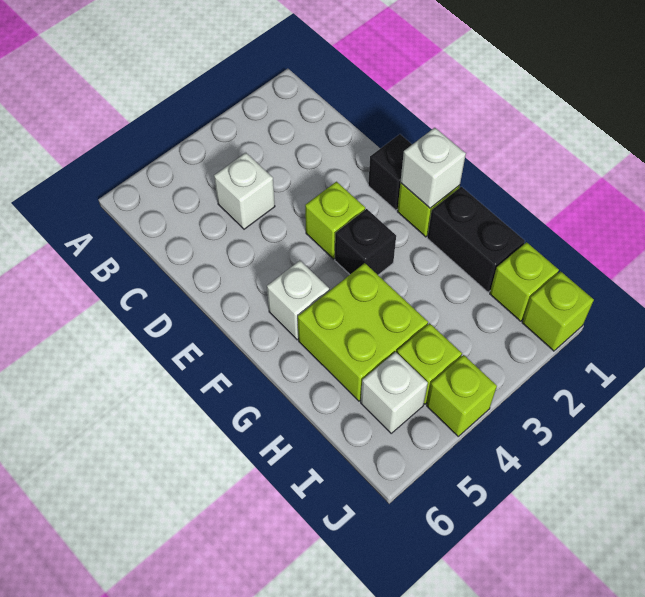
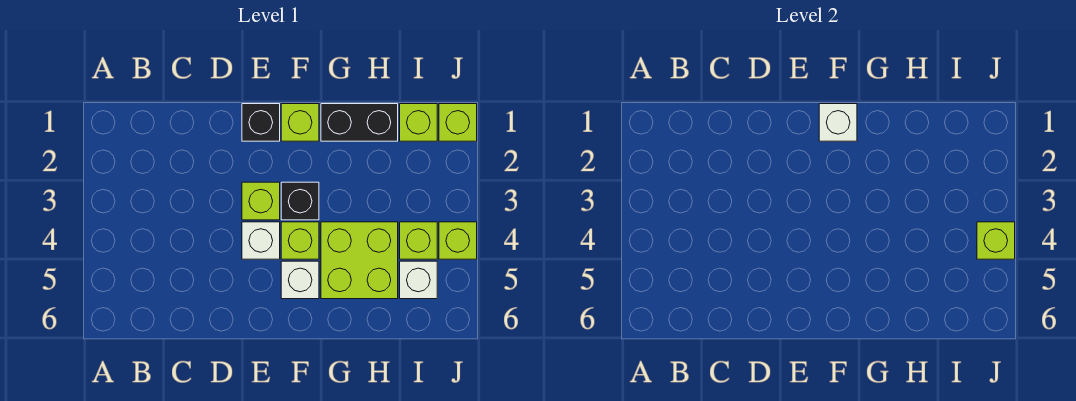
white 1x1 brick [214,153,275,229] -> white 1x1 brick moved to [242,222,280,259]
none -> lime 1x1 brick [281,222,319,259]
none -> lime 1x1 brick [977,222,1015,259]

